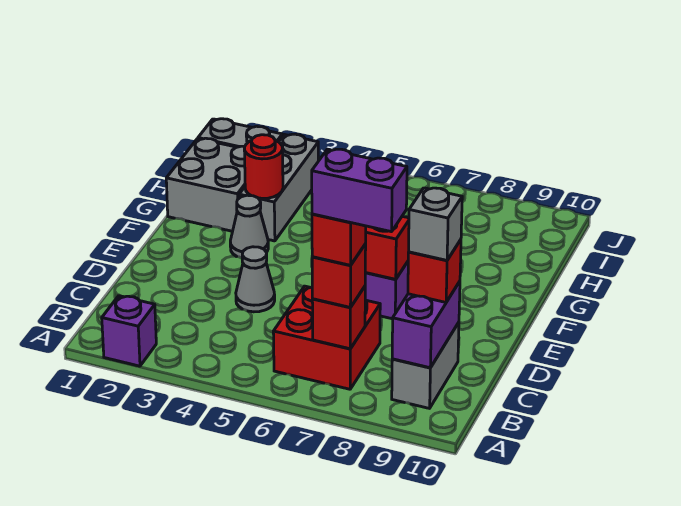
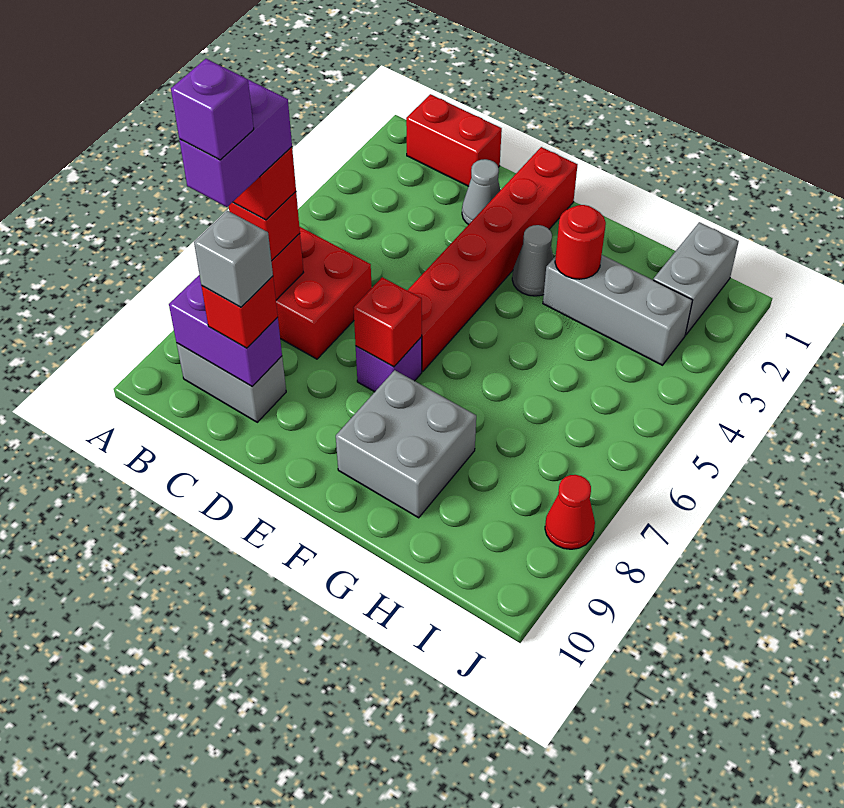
purple 1x1 brick [102,296,156,366] -> purple 1x1 brick moved to [171,59,254,160]
none -> red 1x2 brick [406,94,502,186]
grey 1x1 cone [236,247,275,312] -> grey 1x1 cone moved to [462,159,500,225]
none -> red 1x6 brick [408,147,577,372]
grey 2x2 brick [166,138,245,231] -> grey 2x2 brick moved to [336,370,476,518]
none -> red 1x1 cone [545,475,595,549]

